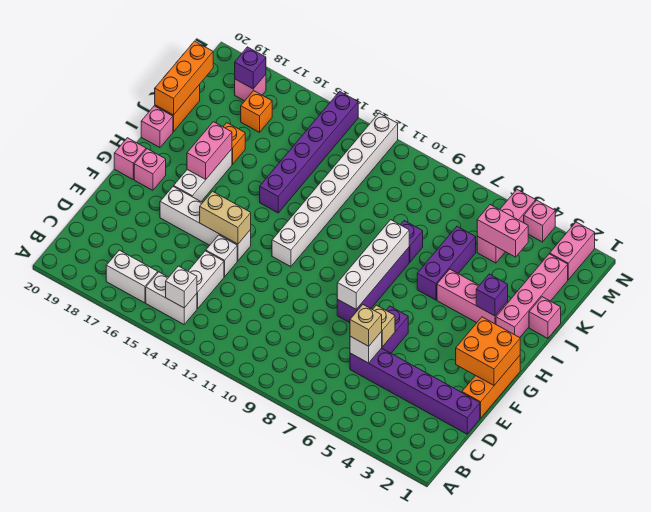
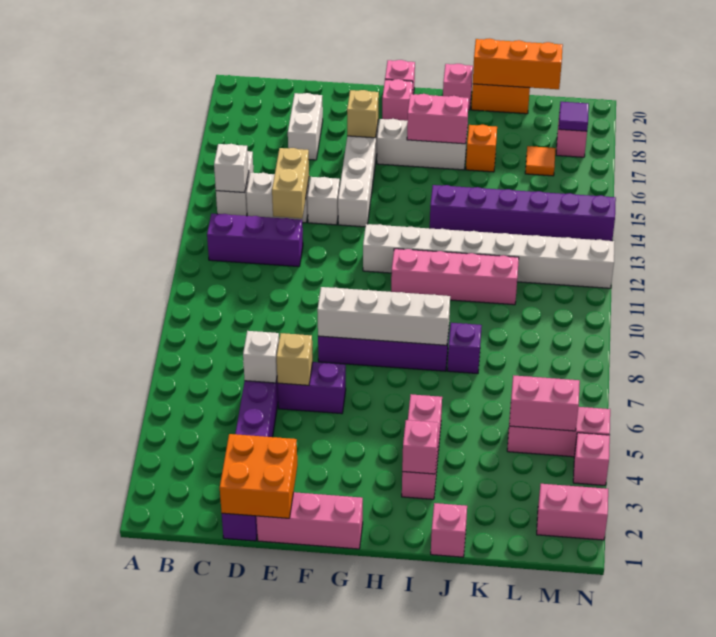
white 1x2 brick [106,250,158,303] -> white 1x2 brick moved to [288,93,323,160]
tan 1x1 brick [350,305,382,346] -> tan 1x1 brick moved to [347,90,379,138]
orange 1x3 brick [462,356,520,418] -> pink 1x3 brick [256,492,363,549]
orange 2x2 brick [456,317,520,385] -> orange 2x2 brick moved to [220,434,297,518]
tan 1x2 brick [200,191,251,244] -> tan 1x2 brick moved to [272,148,309,218]
pink 1x4 brick [496,254,568,338] -> pink 1x4 brick moved to [391,249,519,305]
purple 1x1 brick [476,274,508,316] -> pink 1x1 brick [402,420,439,474]
purple 1x3 brick [417,227,476,300] -> purple 1x3 brick moved to [207,214,303,267]
pink 1x2 brick [477,205,528,257] -> pink 1x2 brick turned to [509,375,580,431]
orange 1x1 brick [241,91,272,132] -> orange 1x1 tile [525,146,556,176]
purple 1x1 brick [235,47,266,89] -> purple 1x1 tile [559,102,589,131]

